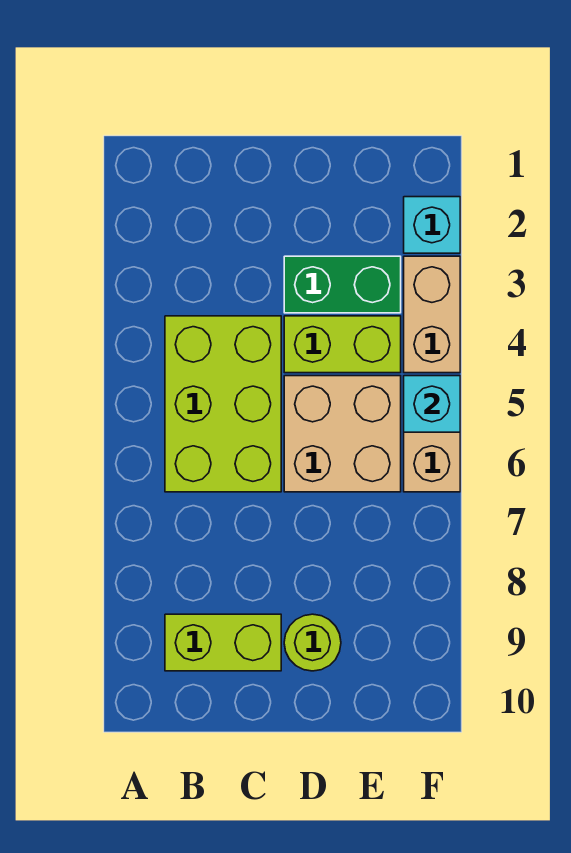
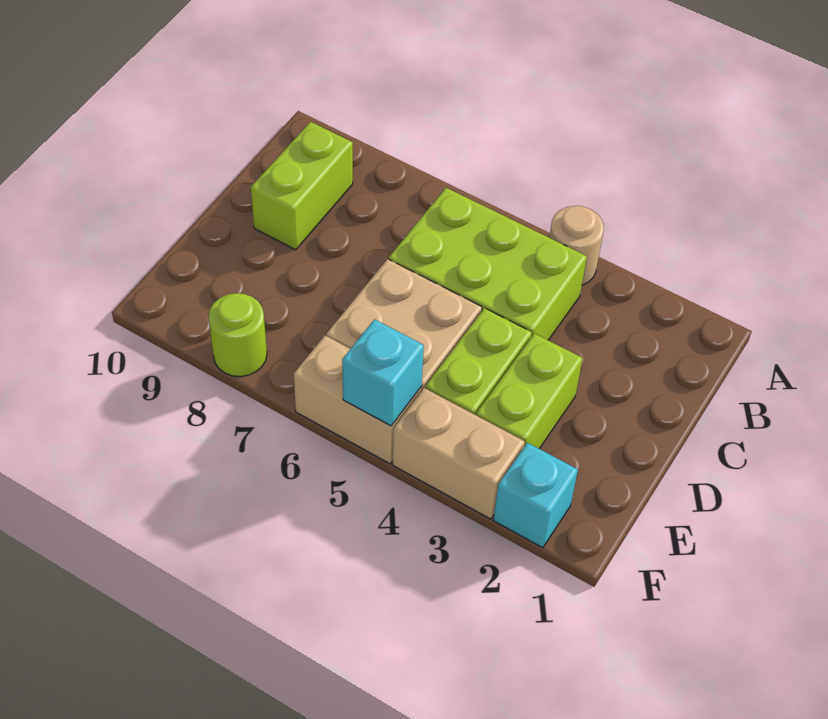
none -> tan 1x1 round brick [549,206,604,285]
green 1x2 brick [284,256,401,313] -> lime 1x2 brick [476,333,583,449]
lime 1x1 round brick [284,614,341,671] -> lime 1x1 round brick moved to [208,293,267,377]

